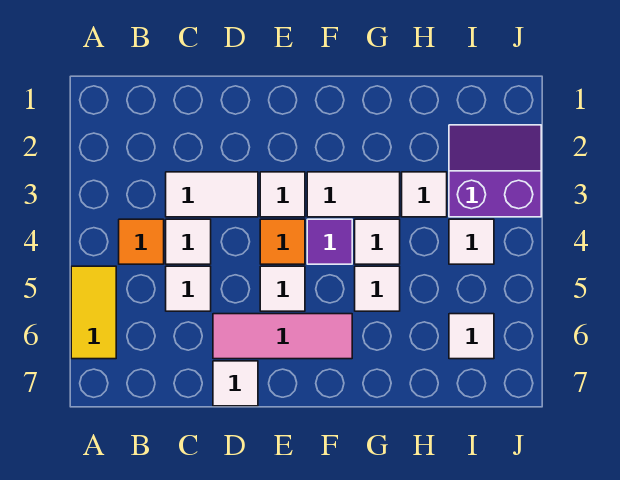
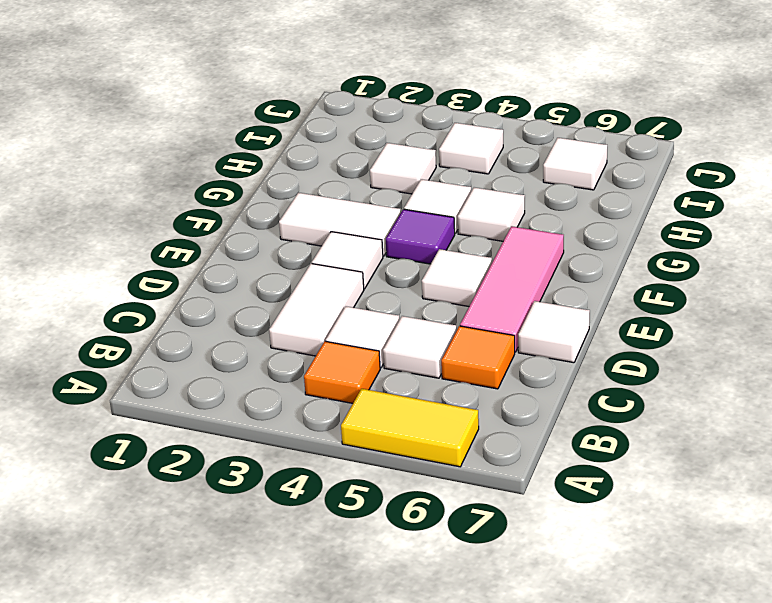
orange 1x1 tile [260,219,305,264] -> orange 1x1 tile moved to [441,326,515,389]
white 1x2 tile [307,172,400,217] -> white 1x2 tile turned to [279,193,401,256]
purple 2x2 slope [449,125,541,217] -> none

